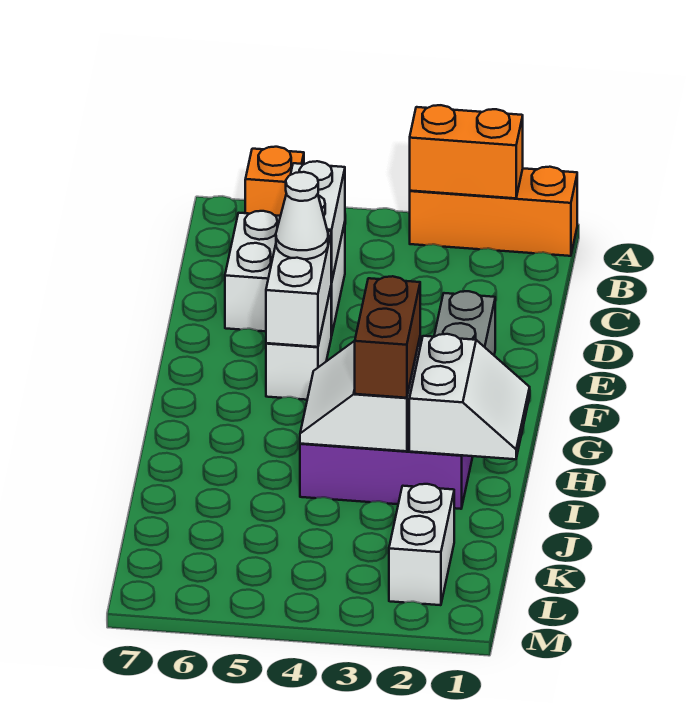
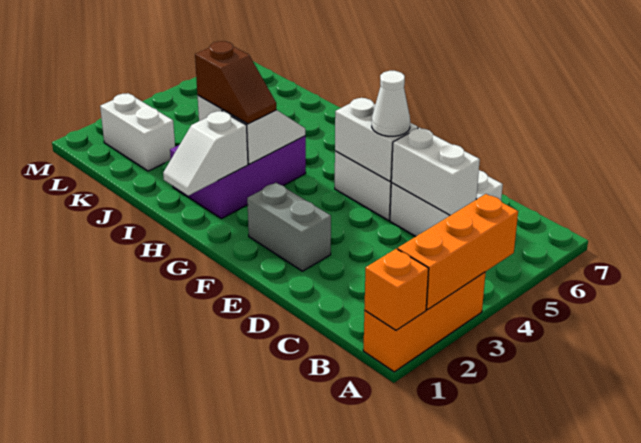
orange 1x2 brick [410,105,523,198] -> orange 1x3 brick [398,194,518,310]
orange 1x1 brick [245,147,304,216] -> orange 1x1 brick moved to [364,249,429,330]
white 2x2 slope [409,334,530,459] -> white 1x2 slope [163,111,248,196]
brown 1x2 brick [355,276,420,398] -> brown 1x2 slope [195,41,276,124]

